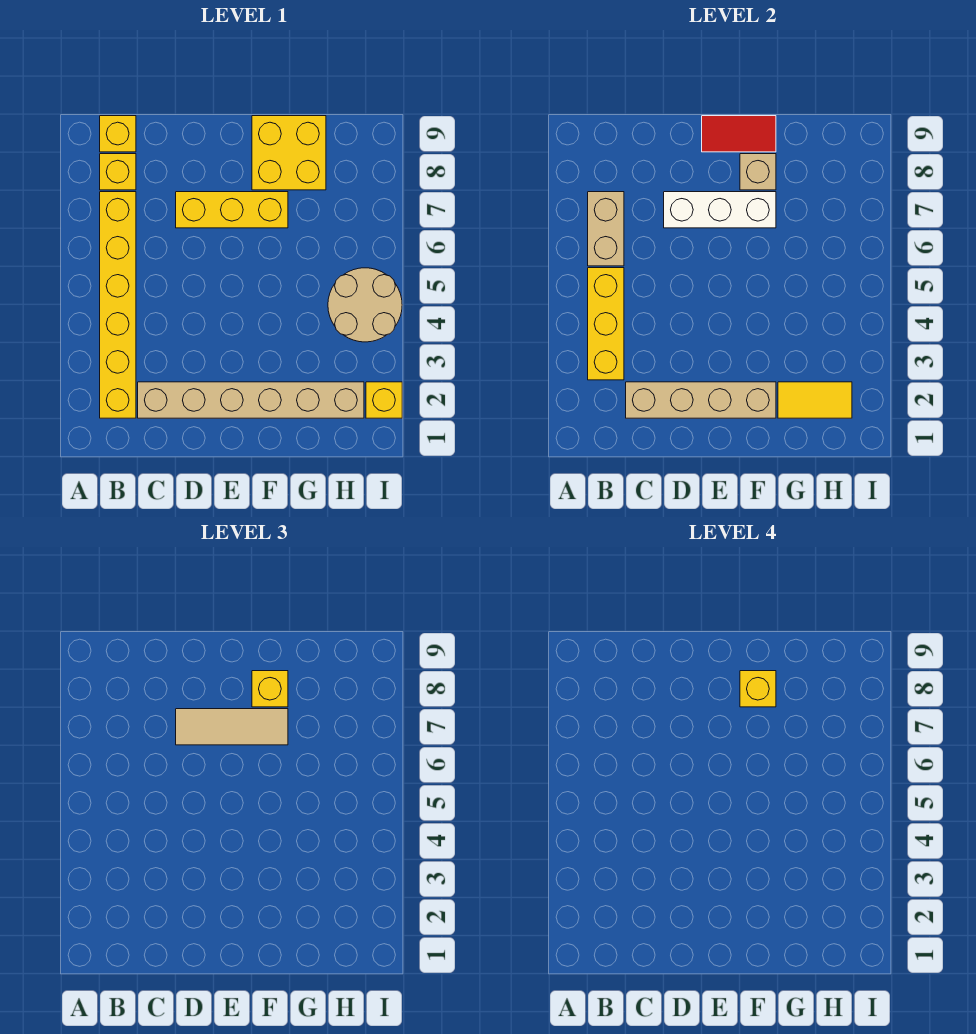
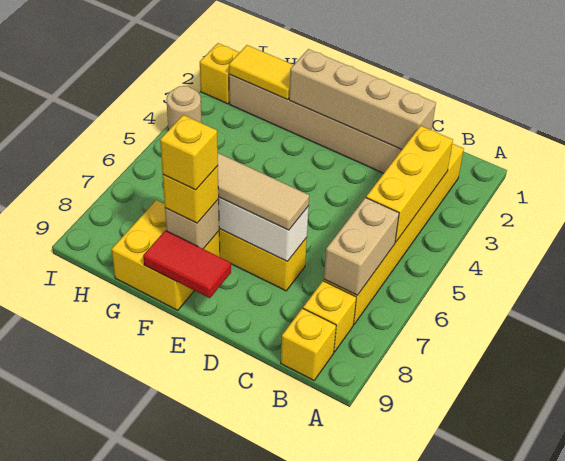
tan 2x2 round brick [328,268,402,342] -> tan 1x1 round brick [167,86,202,130]

